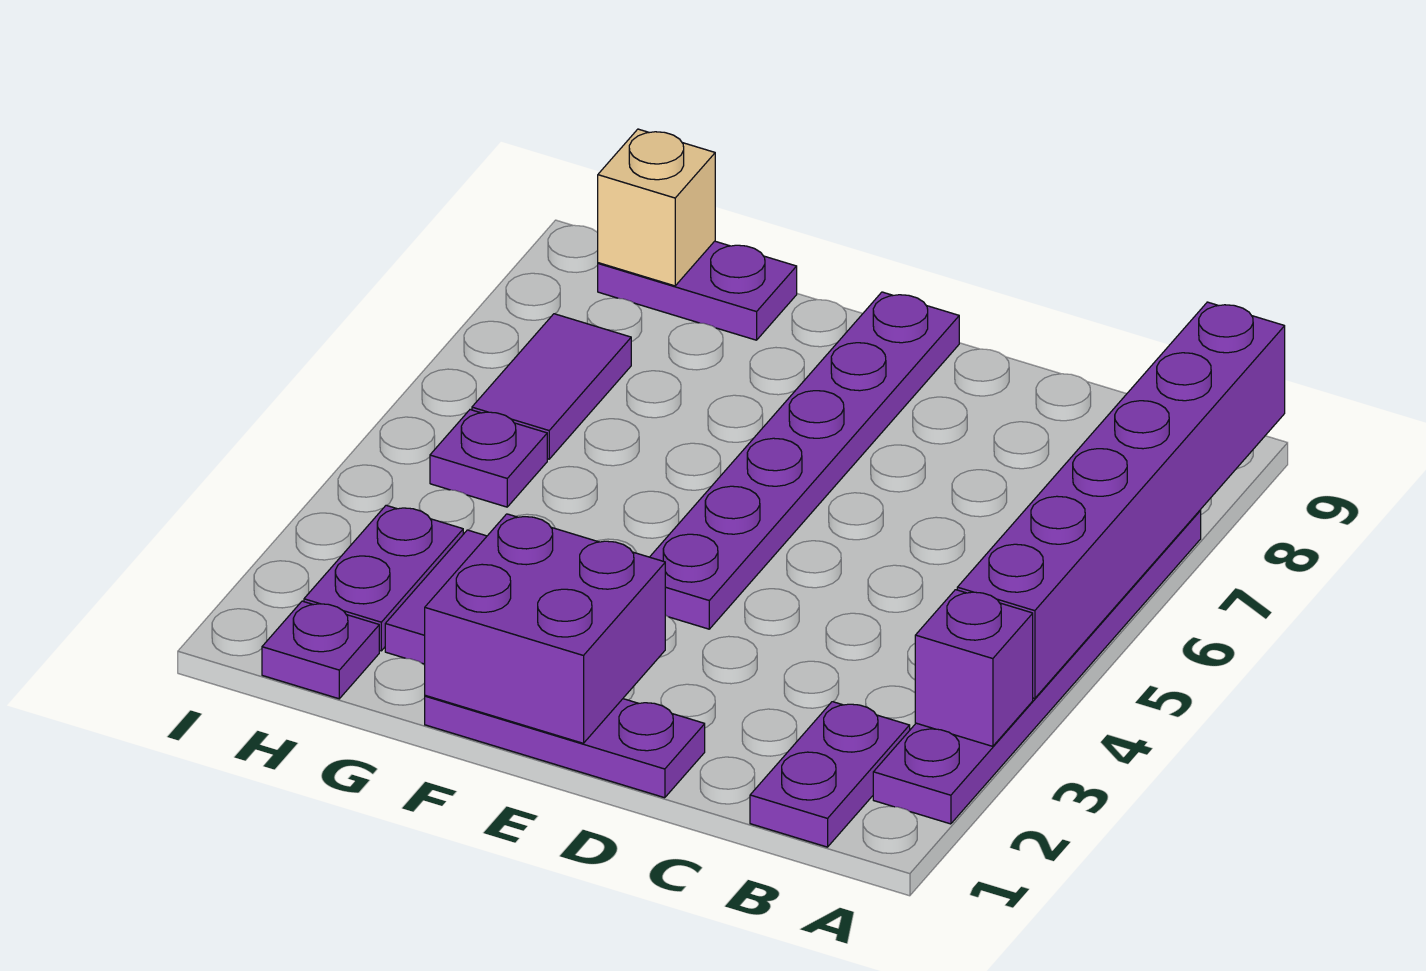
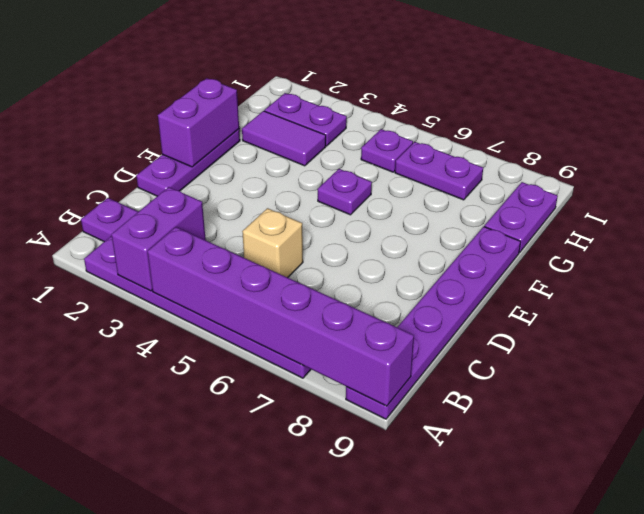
purple 1x1 brick [915,590,1033,746] -> purple 1x2 brick [111,187,206,291]
purple 2x2 brick [425,514,665,743] -> purple 1x2 brick [158,78,239,167]
purple 1x6 plate [650,292,959,629] -> purple 1x6 plate turned to [346,227,521,419]
purple 1x1 plate [262,601,379,699] -> purple 1x1 plate moved to [318,169,372,215]
purple 1x2 tile [472,314,631,459] -> purple 1x2 plate [395,142,483,200]
tan 1x1 brick [598,129,715,286] -> tan 1x1 brick moved to [242,208,303,278]

